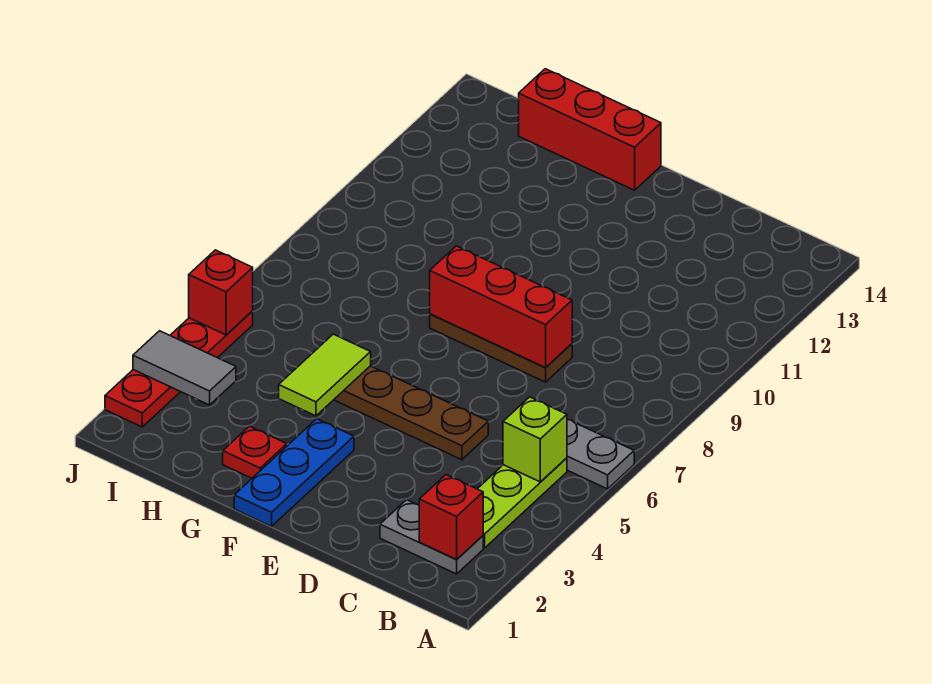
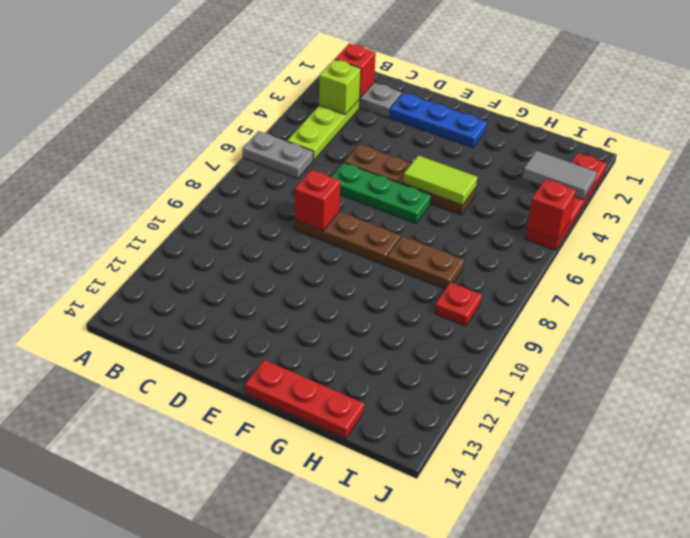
lime 1x1 brick [503,397,567,482] -> lime 1x1 brick moved to [319,59,361,115]
none -> green 1x3 plate [332,163,431,223]
red 1x3 brick [430,246,572,368] -> red 1x1 brick [295,170,340,231]
blue 1x3 plate [234,419,354,526] -> blue 1x3 plate turned to [389,93,487,148]
red 1x3 brick [519,69,661,190] -> red 1x3 plate [245,360,364,438]
red 1x1 plate [223,426,287,478] -> red 1x1 plate moved to [435,282,482,326]
lime 1x2 tile [279,334,371,416] -> lime 1x2 tile turned to [403,155,477,205]
none -> brown 1x2 plate [386,236,464,289]

